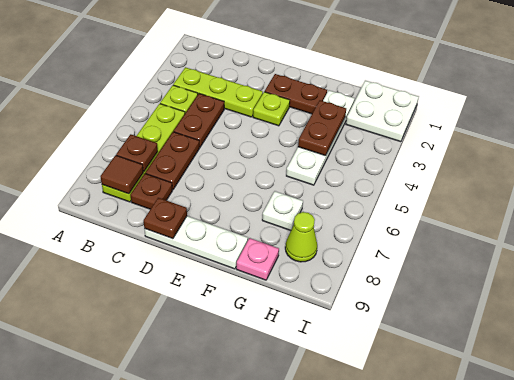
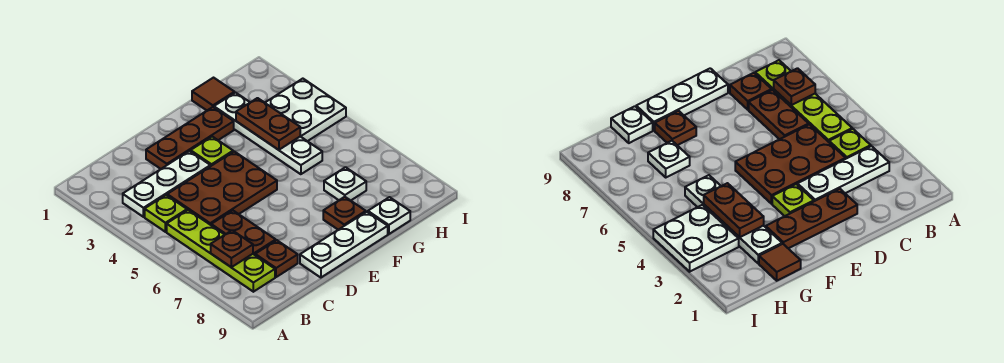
lime 1x3 plate [173,67,263,117] -> white 1x3 plate [123,151,210,217]
brown 1x1 tile [100,155,143,194] -> brown 1x1 tile moved to [192,78,234,110]
brown 1x2 plate [174,94,224,147] -> brown 2x3 plate [167,152,277,225]
brown 1x1 plate [143,198,187,239] -> brown 1x1 plate moved to [323,197,366,230]
brown 1x2 plate [265,74,327,114] -> brown 1x3 plate [146,107,234,169]
pink 1x1 plate [236,238,279,280] -> white 1x1 plate [368,197,410,234]
white 2x2 plate [346,81,419,142] -> white 2x2 plate moved to [265,79,346,141]
lime 1x1 cone [285,212,317,262] -> none

